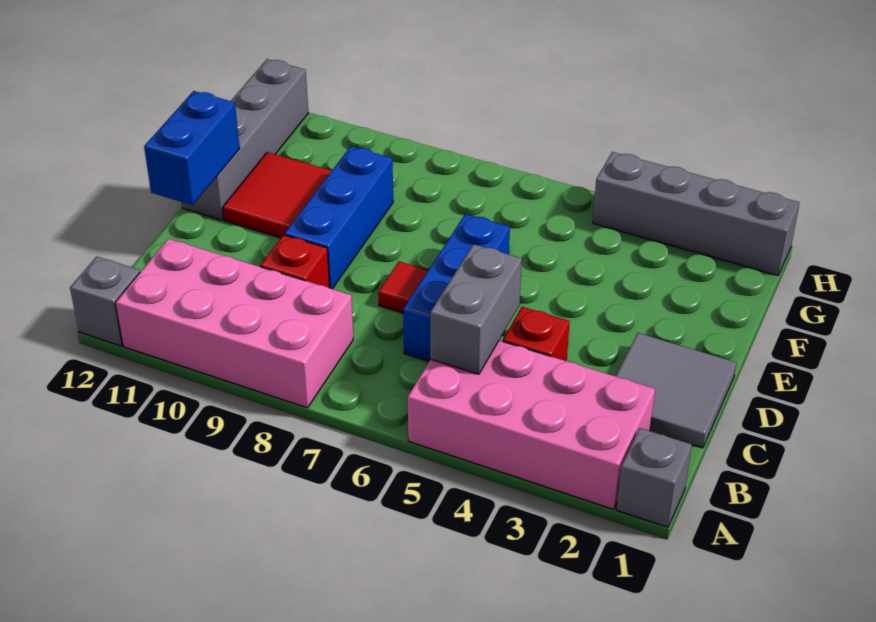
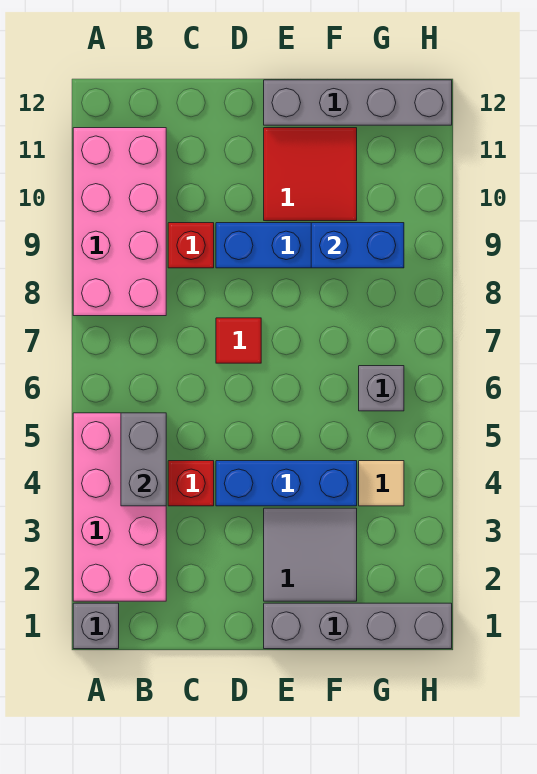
grey 1x1 brick [70,257,140,346] -> grey 1x1 brick moved to [359,366,404,411]
grey 1x2 brick [430,244,522,374] -> grey 1x2 brick turned to [121,413,166,506]
grey 2x2 tile [616,333,736,448] -> grey 2x2 tile moved to [264,508,357,601]
blue 1x3 brick [403,214,510,361] -> blue 1x3 brick moved to [216,461,357,506]
blue 1x2 brick [144,91,240,205] -> blue 1x2 brick moved to [311,223,404,268]
none -> tan 1x1 tile [359,461,404,506]
grey 1x4 brick [593,152,800,276] -> grey 1x4 brick turned to [264,603,452,649]

